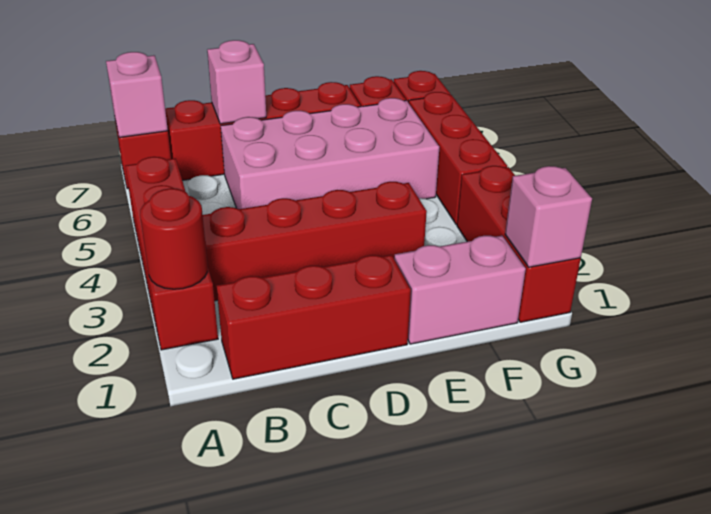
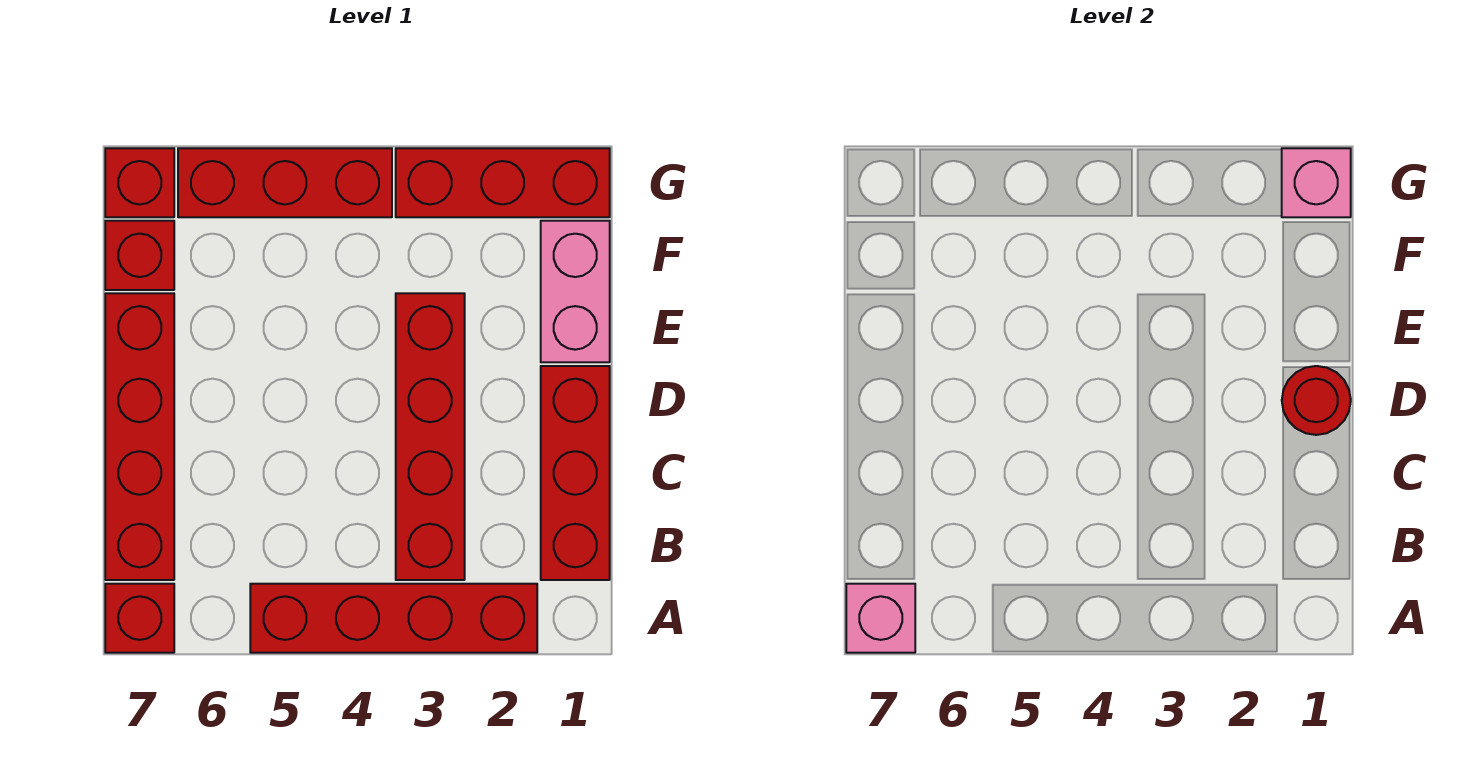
red 1x1 round brick [140,188,208,289] -> red 1x1 round brick moved to [1282,366,1351,435]
pink 2x4 brick [221,98,439,209] -> none
pink 1x1 brick [207,40,266,124] -> none

